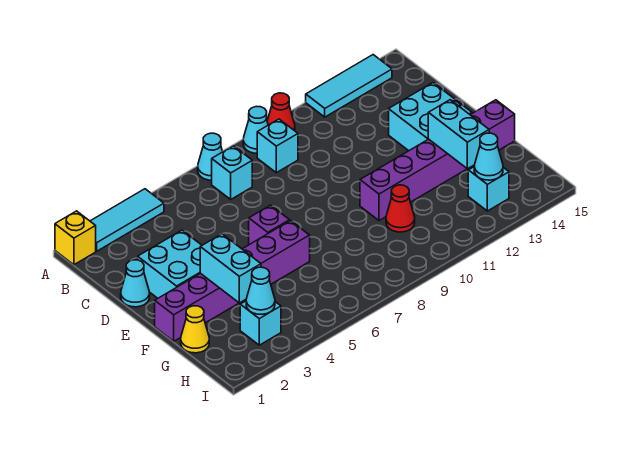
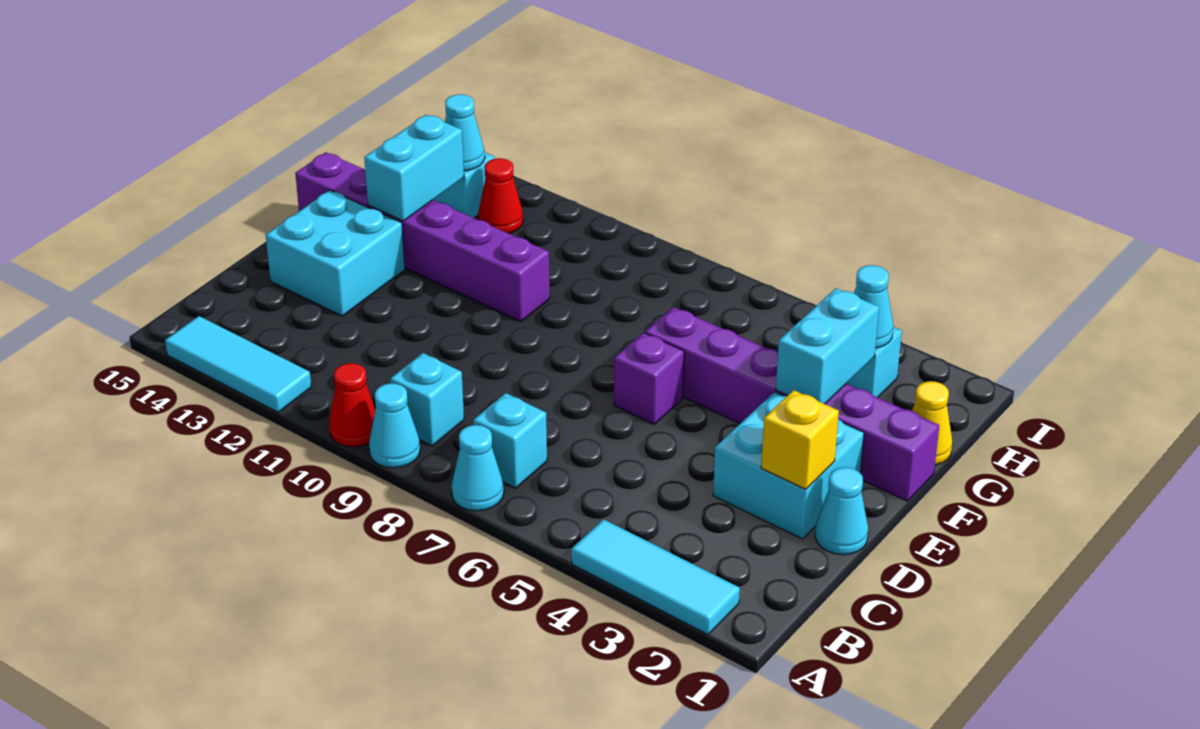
yellow 1x1 brick [55,211,96,265] -> yellow 1x1 brick moved to [761,390,839,489]
red 1x1 cone [386,185,415,232] -> red 1x1 cone moved to [478,158,523,233]

